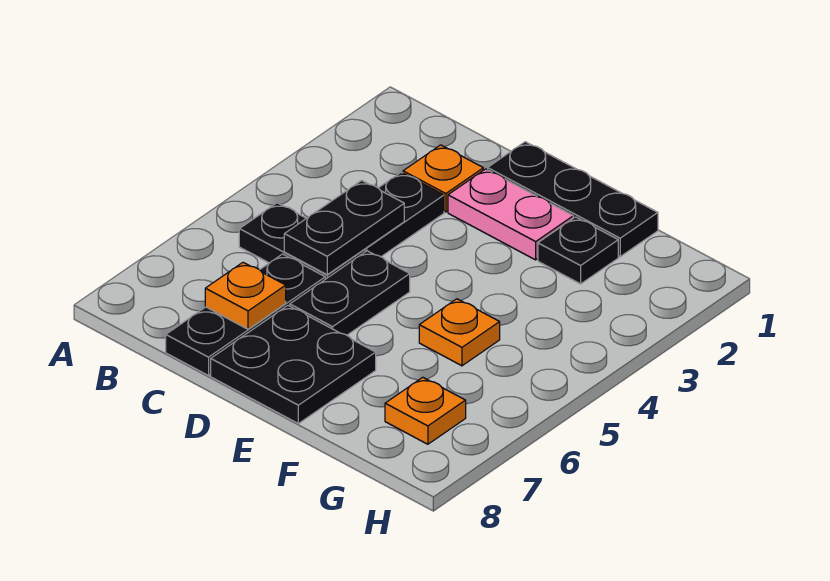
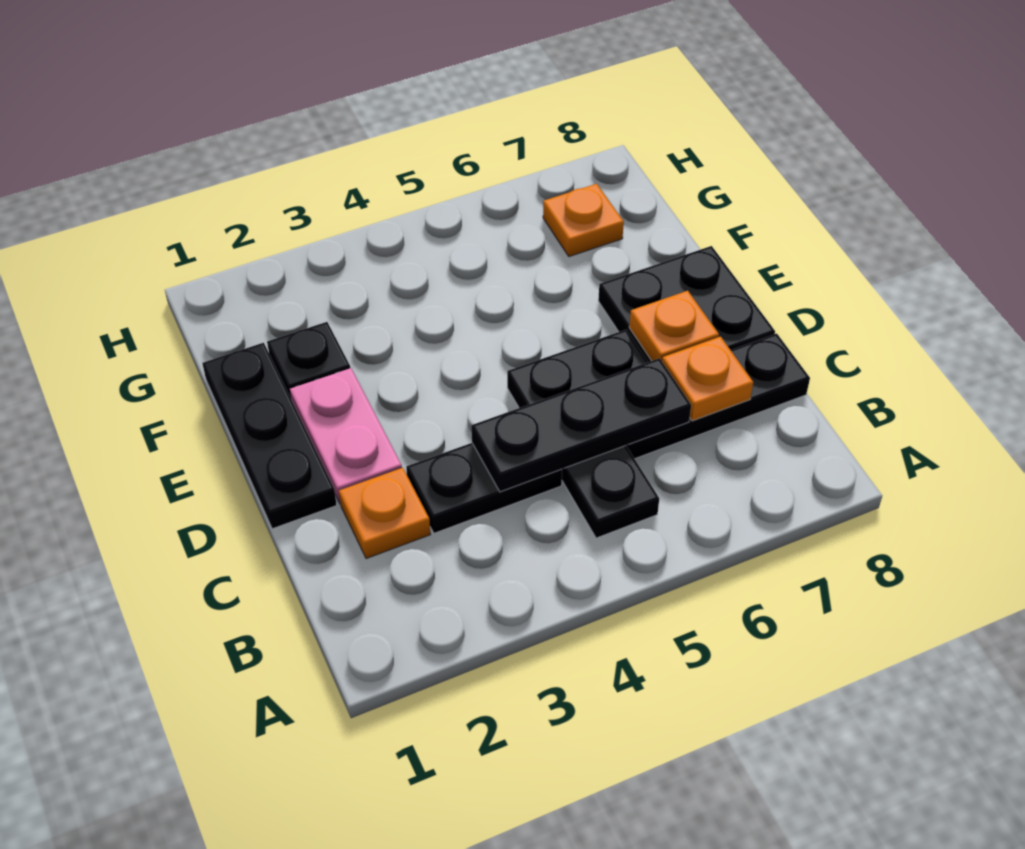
black 1x2 plate [284,181,404,275] -> black 1x3 plate [471,358,691,492]
orange 1x1 plate [419,299,500,366] -> orange 1x1 plate moved to [629,291,719,361]

